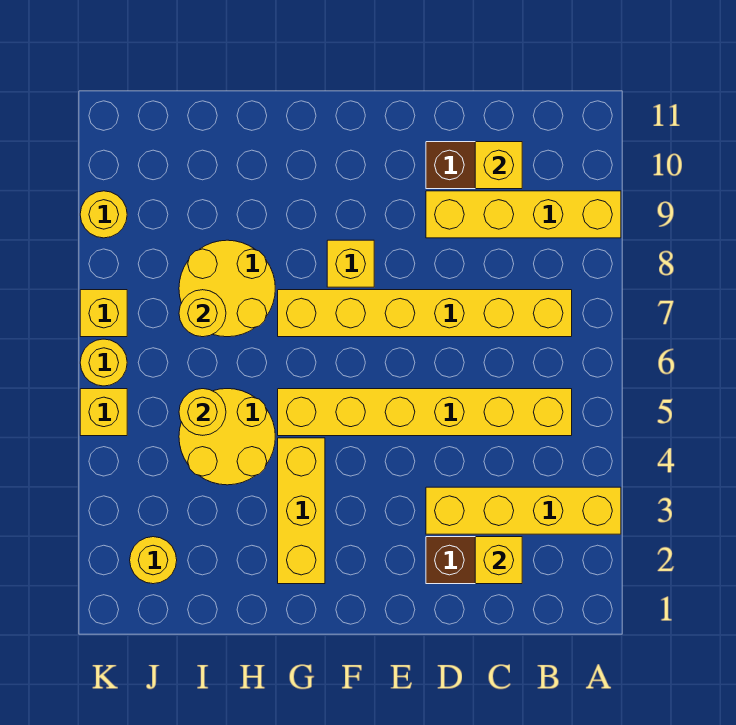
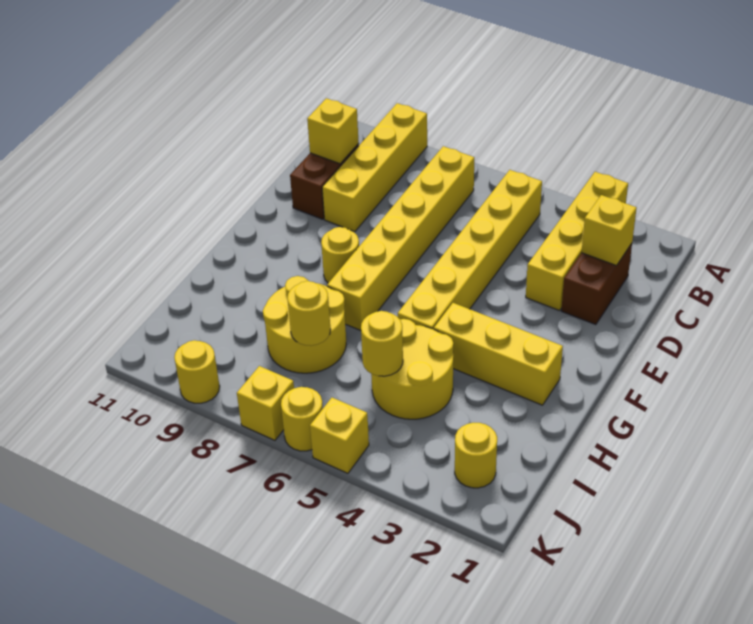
yellow 1x1 brick [327,240,374,287] -> yellow 1x1 round brick [321,227,359,283]

